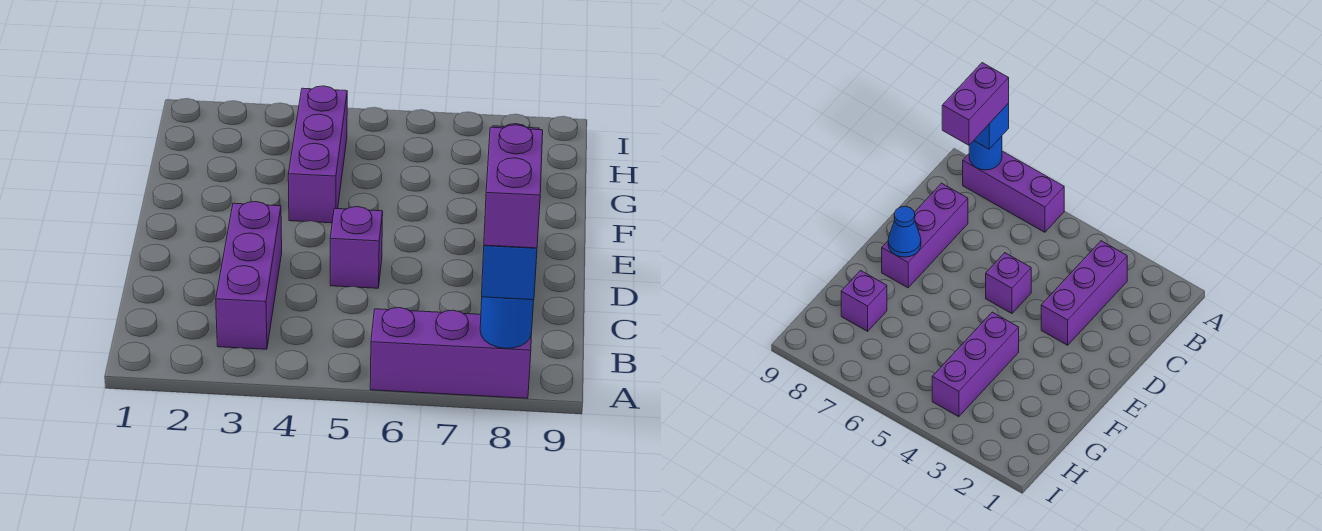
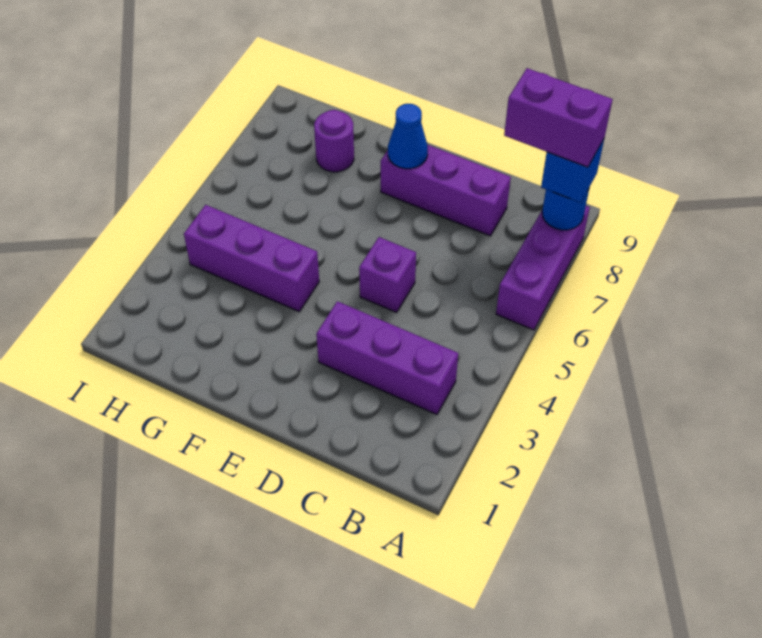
purple 1x1 brick [841,271,887,331] -> purple 1x1 round brick [314,110,354,172]

